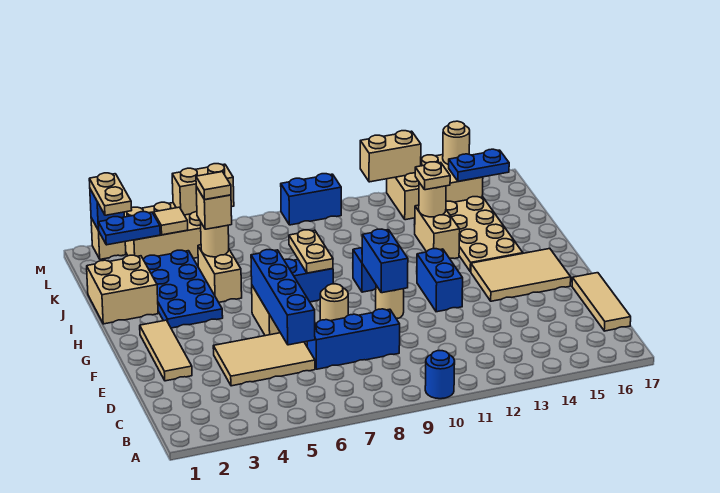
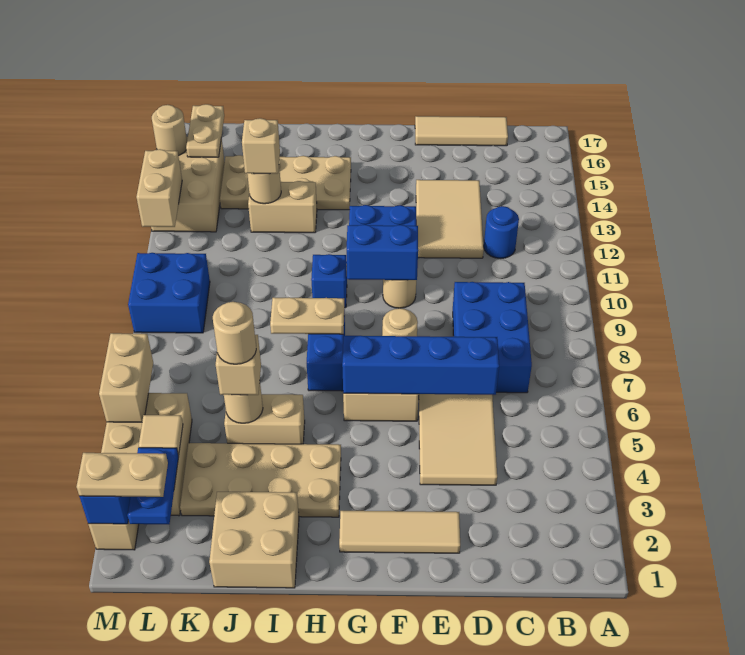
blue 1x1 round brick [425,351,455,399] -> blue 1x1 round brick moved to [484,206,519,259]
blue 1x3 brick [307,309,400,369] -> blue 2x3 brick [453,282,532,393]
tan 2x3 tile [471,249,571,301] -> tan 2x3 tile moved to [416,180,484,258]
blue 2x4 plate [143,250,223,328] -> tan 2x4 plate [180,443,341,517]
tan 1x1 tile [196,172,231,200] -> tan 1x1 round brick [213,302,256,364]
tan 1x1 plate [415,162,450,190] -> tan 1x1 brick [242,118,280,174]
blue 1x2 plate [449,149,509,181] -> tan 1x2 plate [186,104,224,157]
blue 1x2 brick [281,174,341,225] -> blue 2x2 brick [128,253,210,333]

